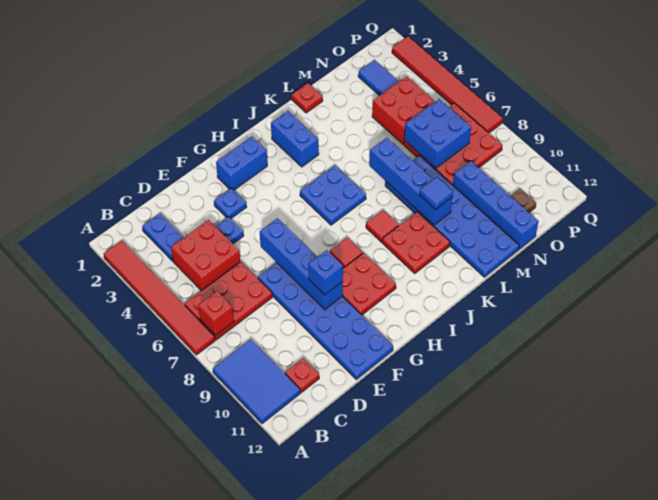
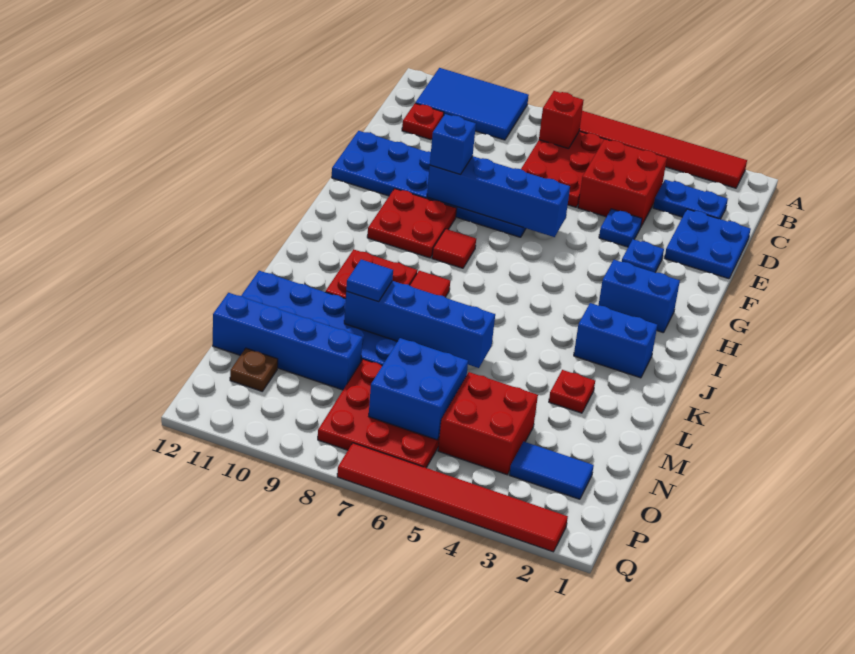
blue 1x2 brick [216,136,267,190] -> blue 1x2 brick turned to [598,260,680,333]
blue 2x2 plate [300,165,366,225] -> blue 2x2 plate moved to [665,209,751,279]
red 1x1 plate [292,83,323,113] -> red 1x1 plate moved to [549,370,595,413]

